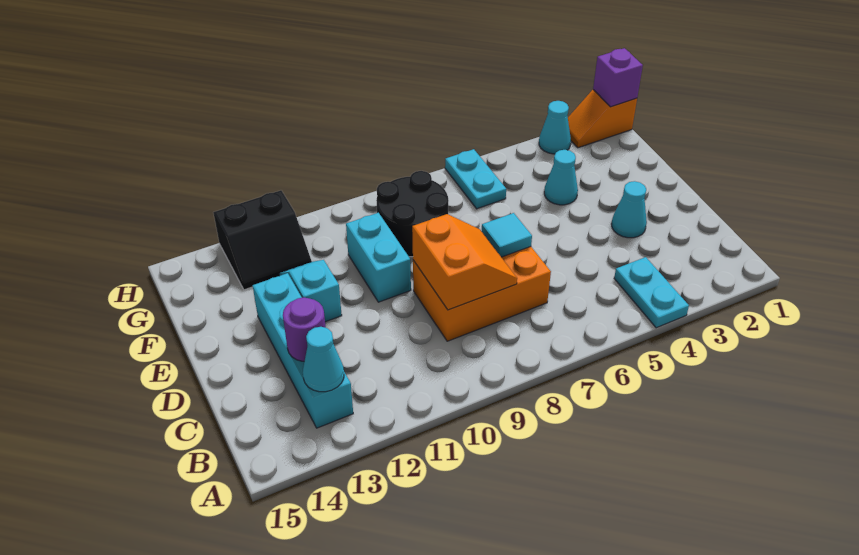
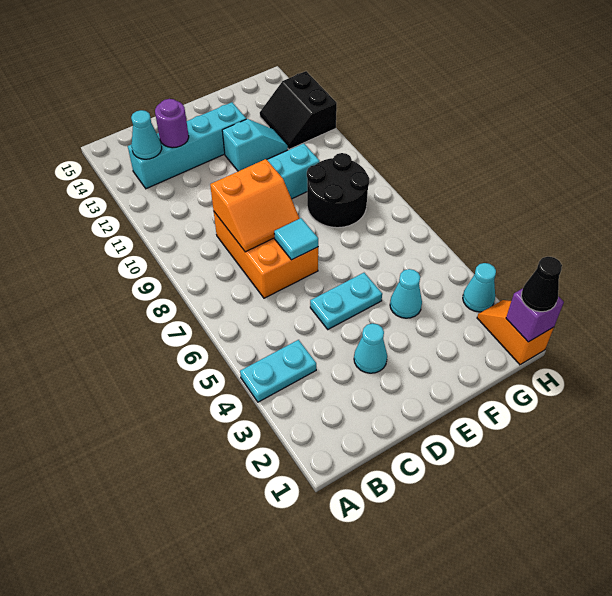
cyan 1x2 plate [445,149,506,209] -> cyan 1x2 plate moved to [310,273,382,329]
none -> black 1x1 cone [521,257,562,312]

